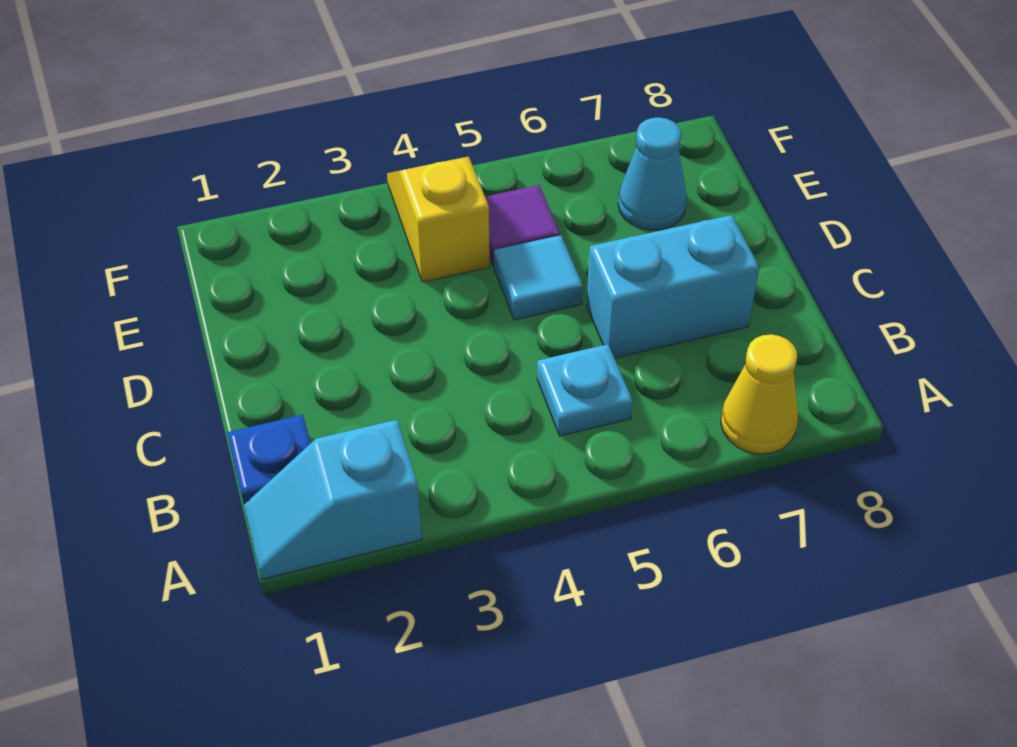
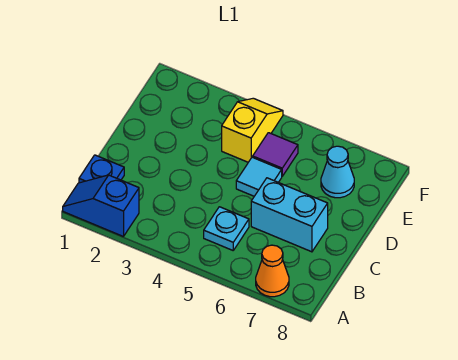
cyan 1x2 slope [244,420,422,579] -> blue 1x2 slope [63,175,139,237]
yellow 1x1 cone [721,334,798,454] -> orange 1x1 cone [256,245,289,297]

